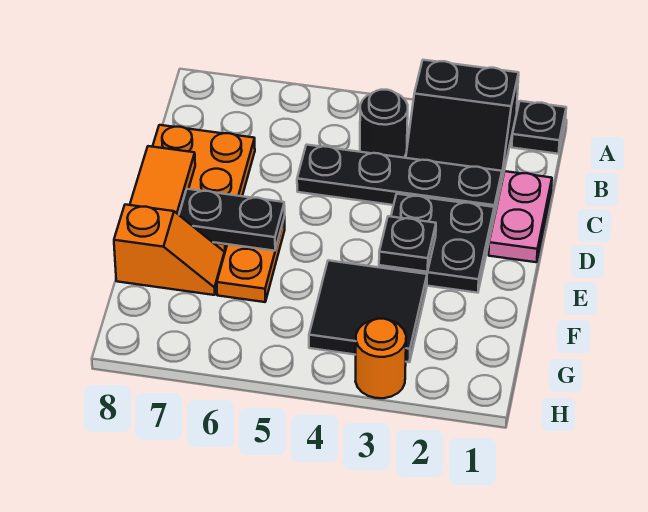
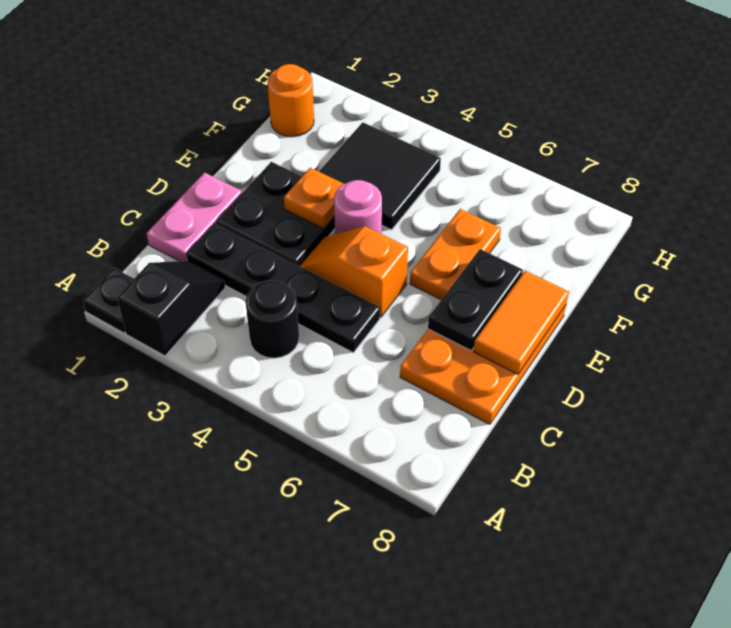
black 2x2 slope [406,60,519,180] -> black 1x2 slope [117,261,225,356]
black 1x1 plate [379,216,436,272] -> orange 1x1 plate [284,168,343,229]
none -> pink 1x1 round brick [334,180,382,234]
black 1x2 plate [179,189,285,251] -> black 1x2 plate turned to [428,249,523,350]
orange 1x2 slope [114,205,225,295] -> orange 1x2 slope moved to [300,226,408,317]
orange 1x1 round brick [355,319,406,398] -> orange 1x1 round brick moved to [268,64,314,137]

